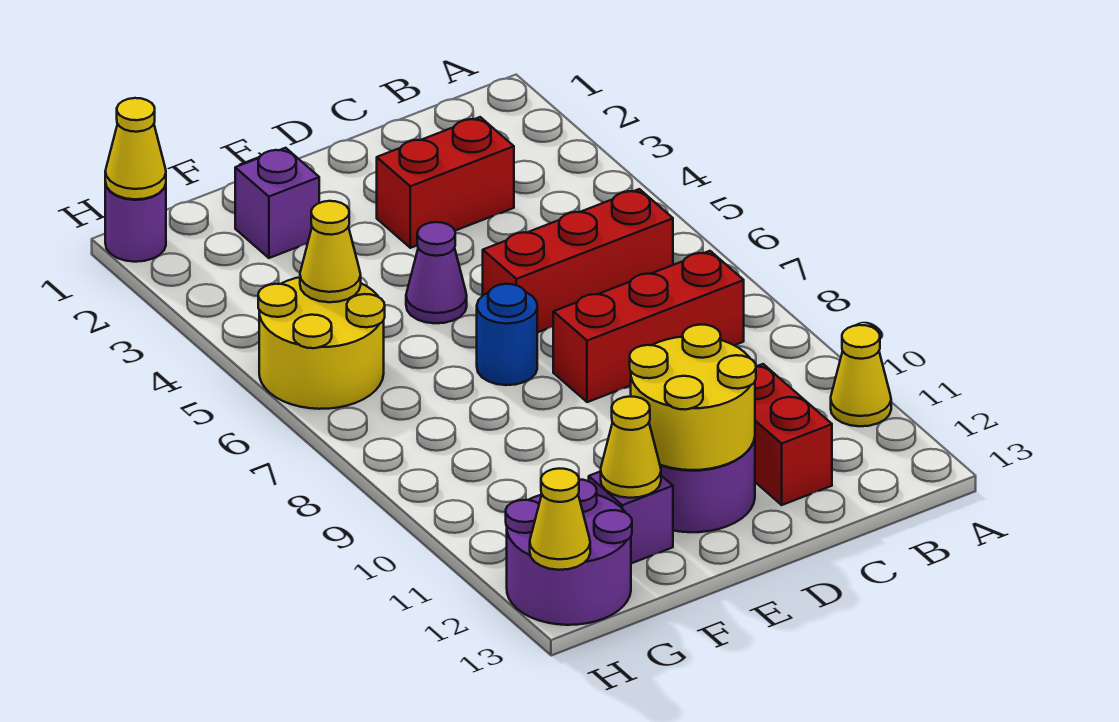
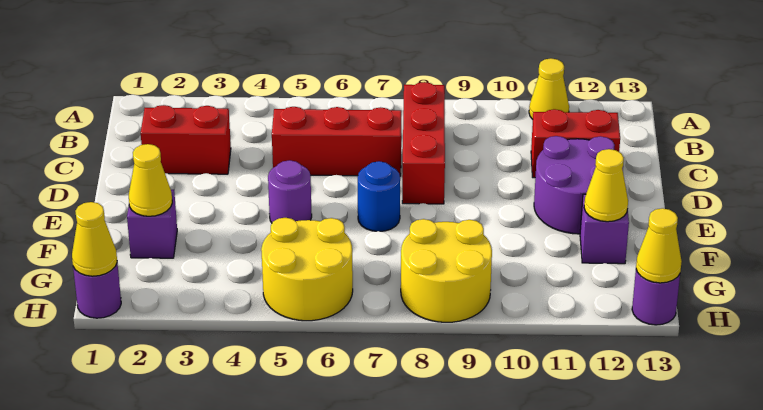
red 1x3 brick [483,189,673,332] -> red 1x3 brick turned to [272,107,401,176]
red 1x2 brick [377,117,514,248] -> red 1x2 brick turned to [141,105,231,174]
yellow 2x2 round brick [630,325,756,470] -> yellow 2x2 round brick moved to [401,219,492,322]
purple 1x1 cone [406,222,467,323] -> purple 1x1 round brick [268,160,312,223]
yellow 1x1 cone [300,201,361,302] -> yellow 1x1 cone moved to [129,144,172,216]
purple 2x2 round brick [506,479,632,625] -> purple 1x1 round brick [632,270,680,325]

